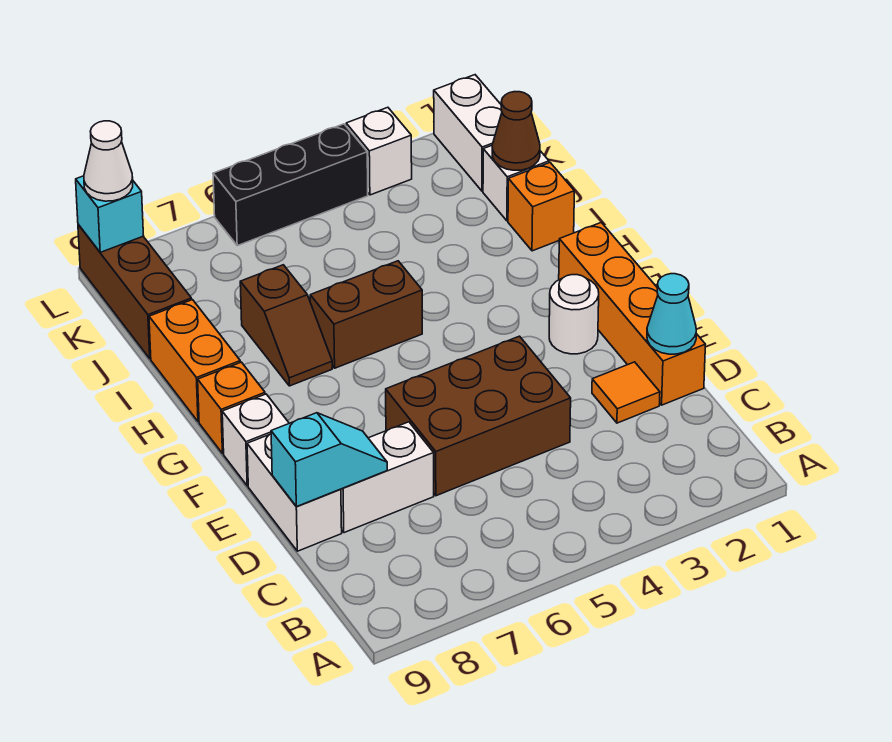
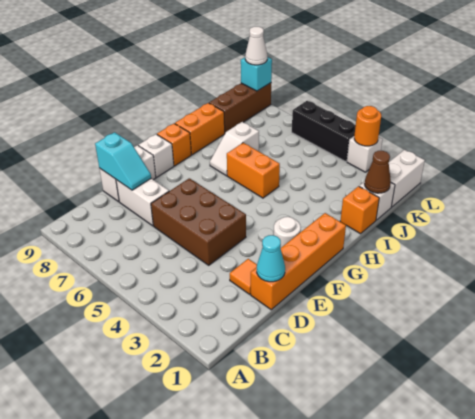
brown 1x2 brick [310,261,422,368] -> orange 1x2 brick [227,143,280,198]
brown 1x2 slope [240,265,332,386] -> white 1x2 slope [210,122,259,176]
none -> orange 1x1 round brick [354,106,381,146]

